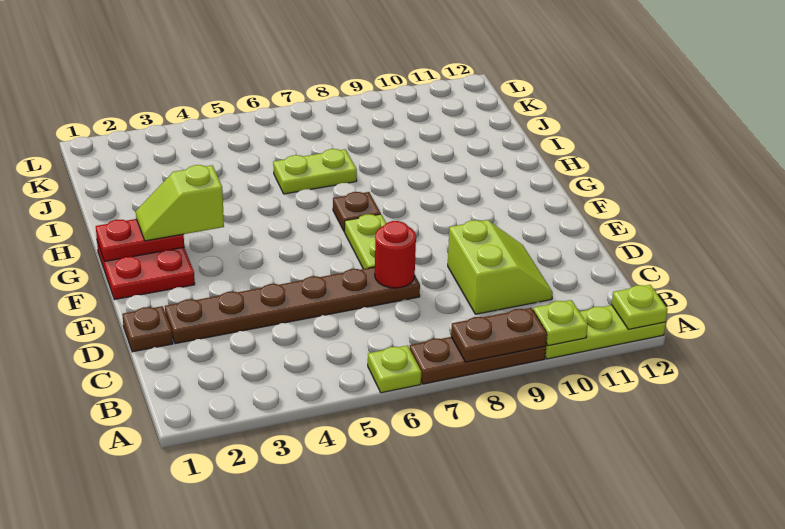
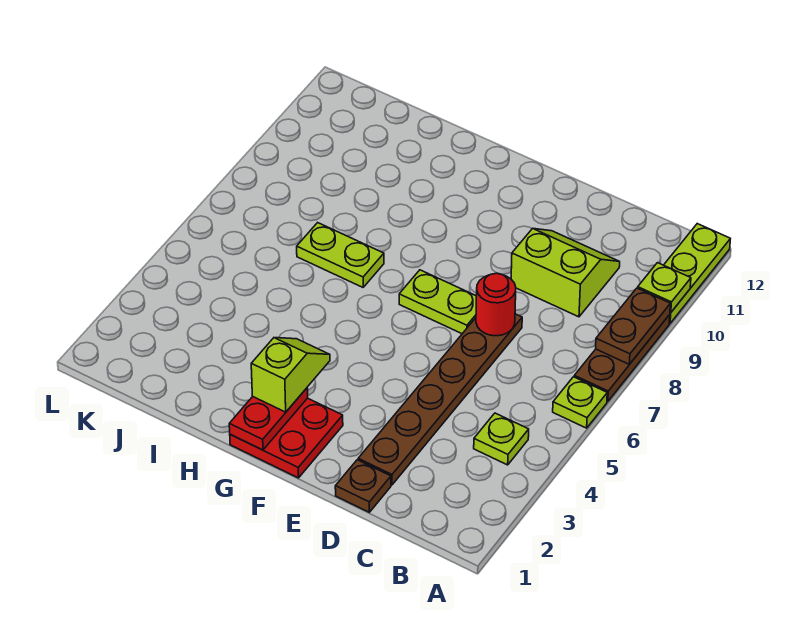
lime 1x1 plate [612,285,668,329] -> lime 1x1 plate moved to [474,413,529,465]
lime 1x2 slope [136,165,224,241] -> lime 1x2 slope turned to [251,338,330,412]
brown 1x1 plate [333,192,381,232] -> none
lime 1x2 plate [273,149,357,194] -> lime 1x2 plate turned to [297,223,384,287]

